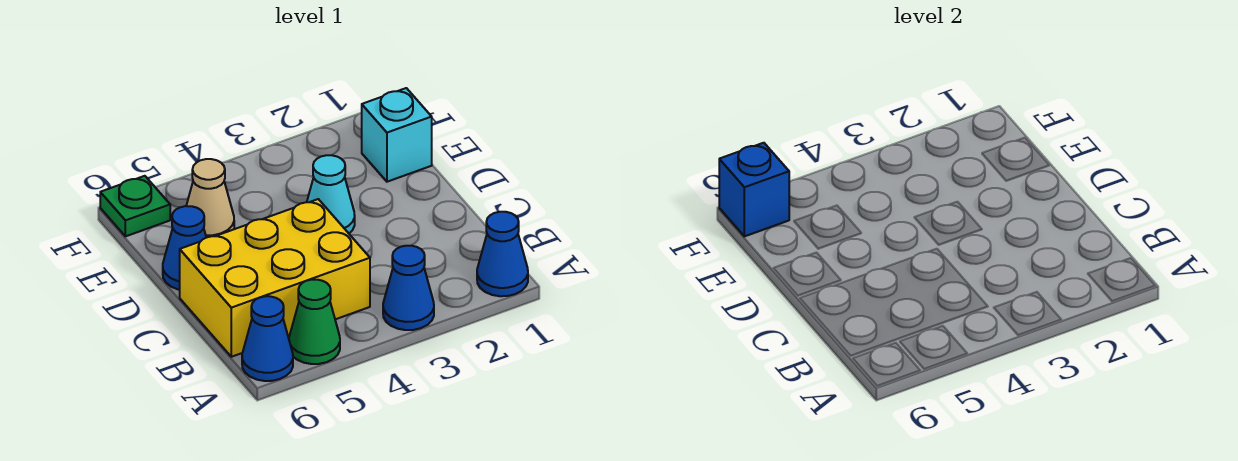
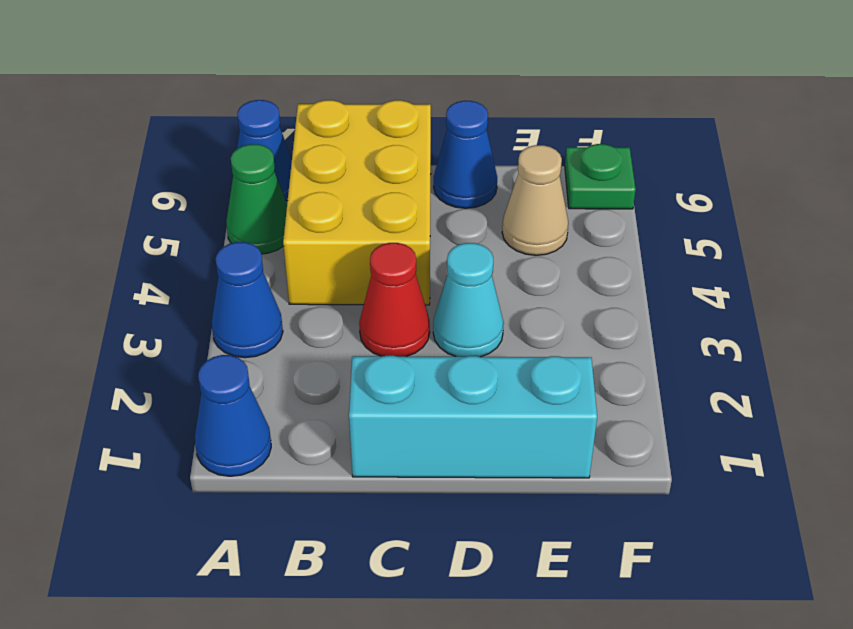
none -> red 1x1 cone [359,243,430,357]
cyan 1x1 brick [362,88,432,182] -> cyan 1x3 brick [349,356,597,478]
blue 1x1 brick [719,143,789,236] -> none

